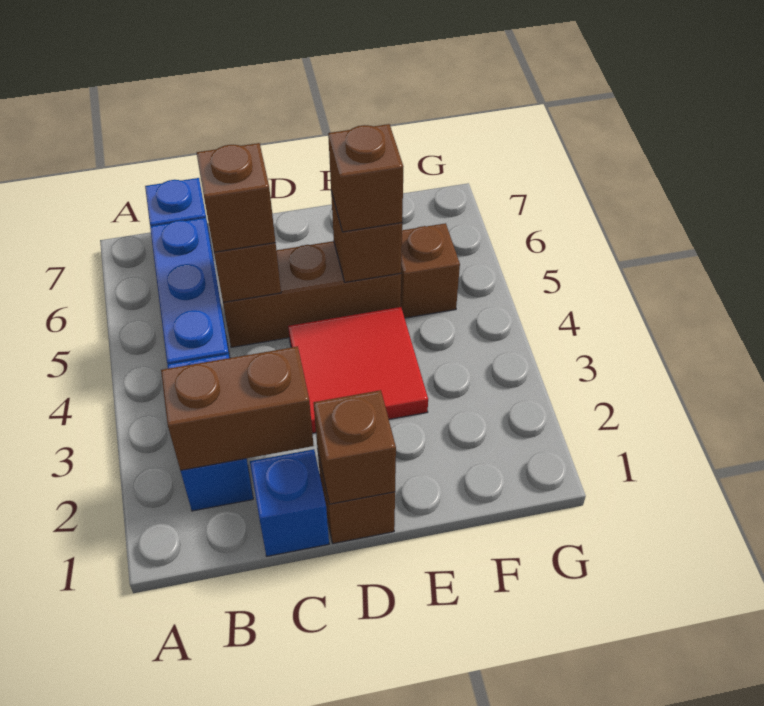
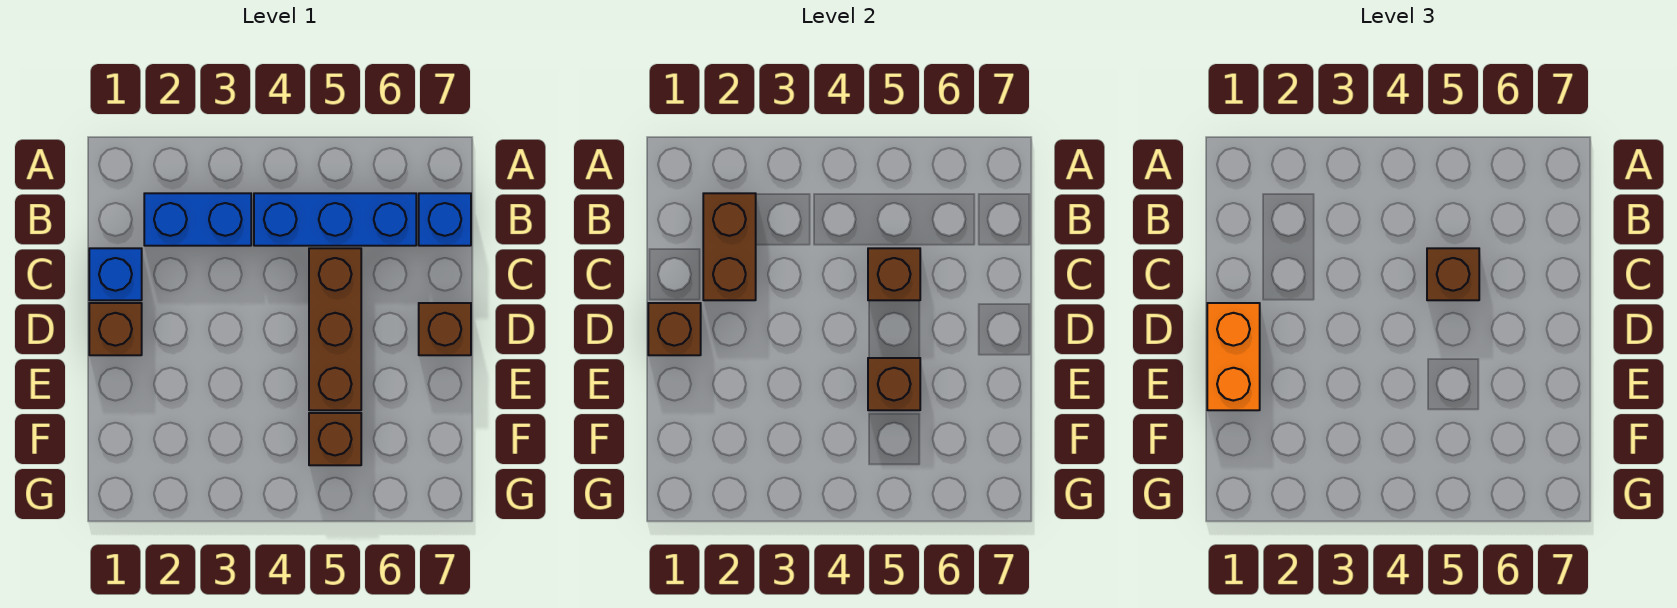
none -> orange 1x2 brick [1207,303,1260,410]
red 2x2 tile [288,307,428,433] -> none
brown 1x1 brick [328,124,403,232] -> brown 1x1 brick moved to [419,303,471,355]

